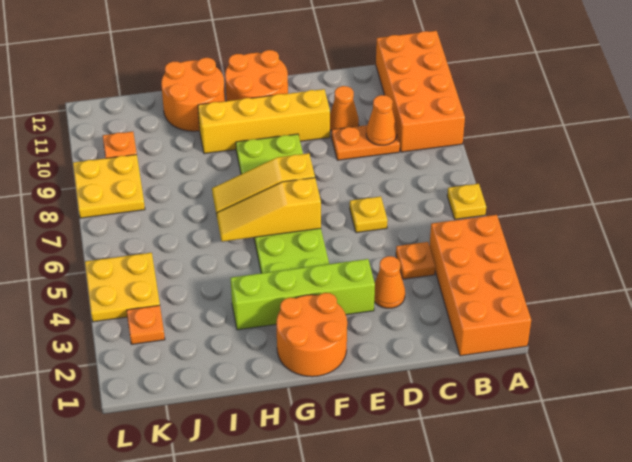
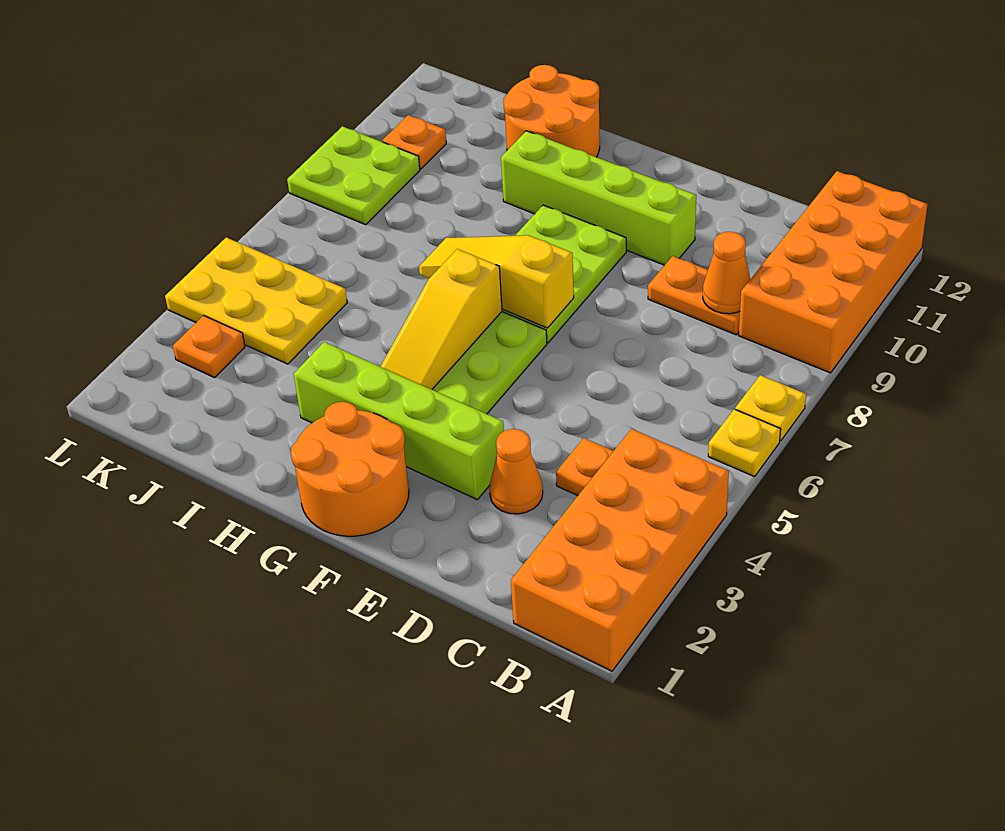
yellow 1x1 plate [350,196,388,233] -> yellow 1x1 plate moved to [735,375,806,441]
orange 1x1 cone [330,86,359,131] -> none
yellow 1x4 brick [198,89,330,154] -> lime 1x4 brick [501,131,696,265]
yellow 1x3 slope [217,178,321,242] -> yellow 1x3 slope turned to [380,249,502,389]
orange 2x2 round brick [225,50,288,101] -> none
yellow 2x2 plate [85,253,160,322] -> yellow 2x3 plate [165,237,347,364]
yellow 2x2 plate [73,155,145,218] -> lime 2x2 plate [287,126,420,225]

